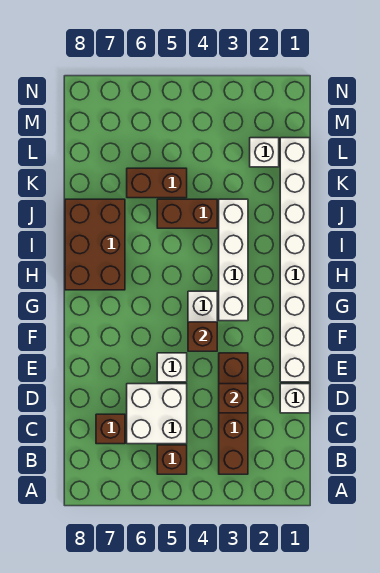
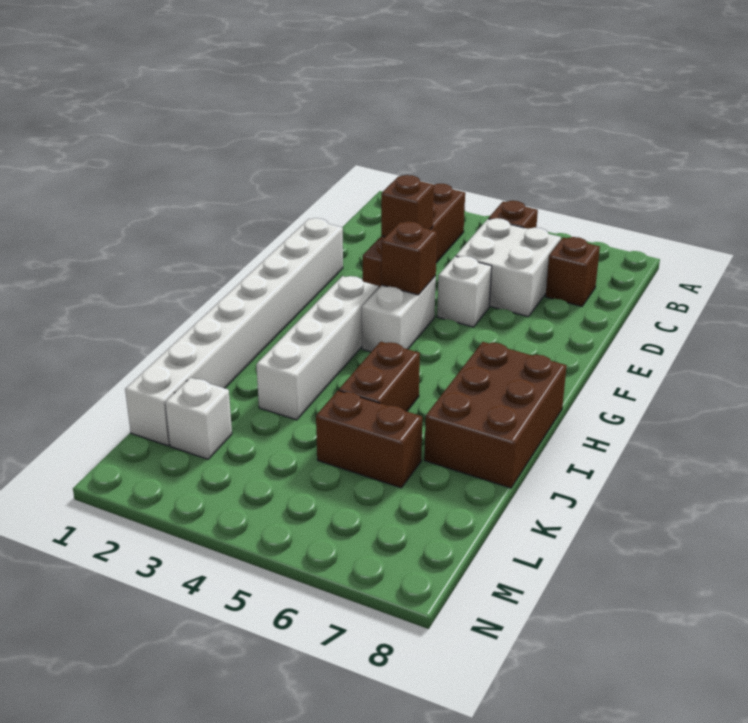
white 1x1 brick [280,384,310,413] -> none
brown 1x2 brick [157,199,217,228] -> brown 1x2 brick turned to [339,342,420,411]

